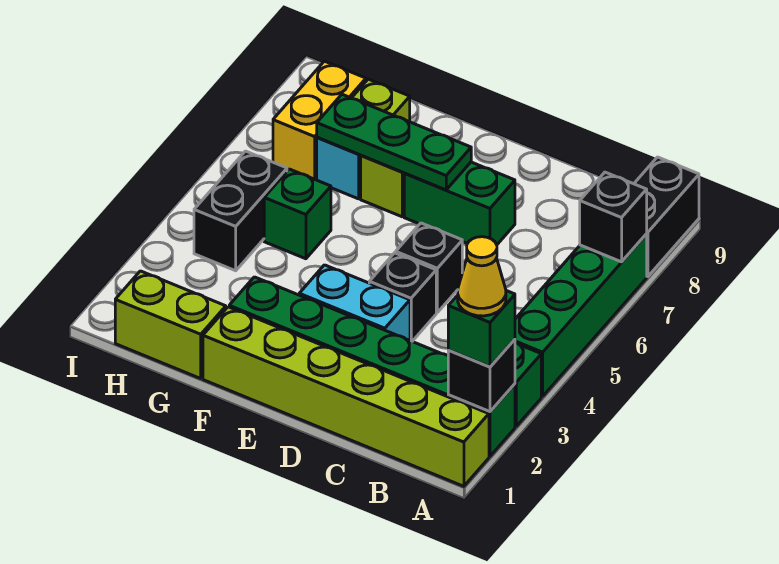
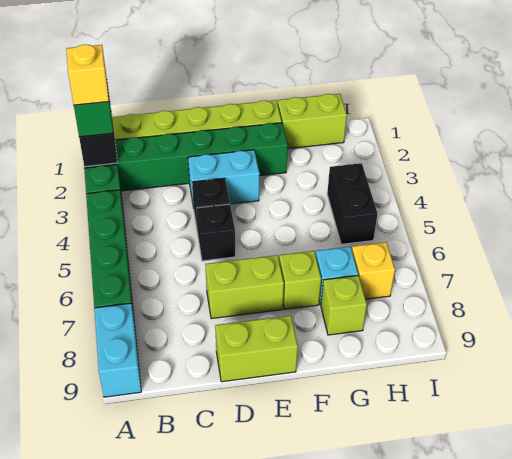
yellow 1x1 cone [458,237,506,316] -> yellow 1x1 brick [66,45,109,105]
black 1x1 brick [580,172,647,262] -> none
black 1x2 brick [634,157,699,277] -> cyan 1x2 brick [94,303,141,397]
green 1x2 brick [404,162,515,245] -> lime 1x2 brick [205,255,284,319]
none -> lime 1x2 brick [215,316,298,382]
green 1x3 plate [317,94,471,190] -> none
green 1x1 brick [264,169,331,259] -> none
yellow 1x2 brick [273,61,366,180] -> yellow 1x1 brick [352,242,395,299]

